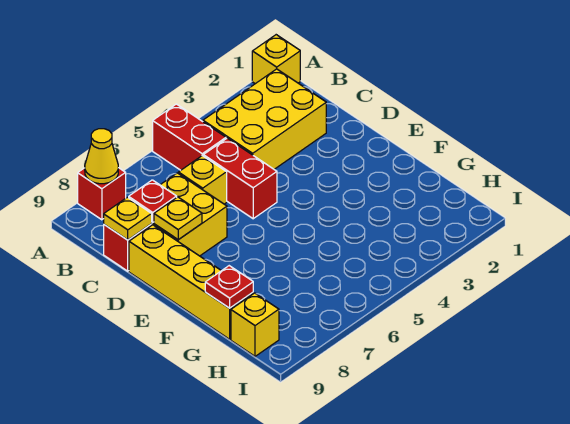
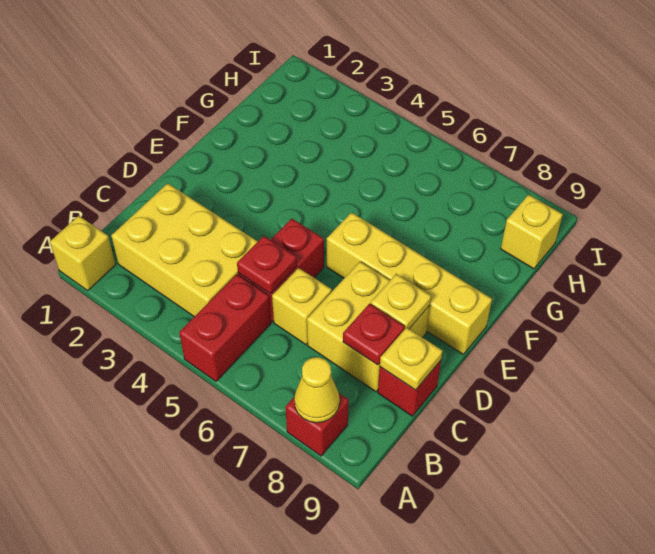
yellow 1x4 brick [129,225,253,339] -> yellow 1x4 brick turned to [327,212,492,354]
red 1x1 plate [205,266,253,308] -> red 1x1 plate moved to [237,236,297,294]

